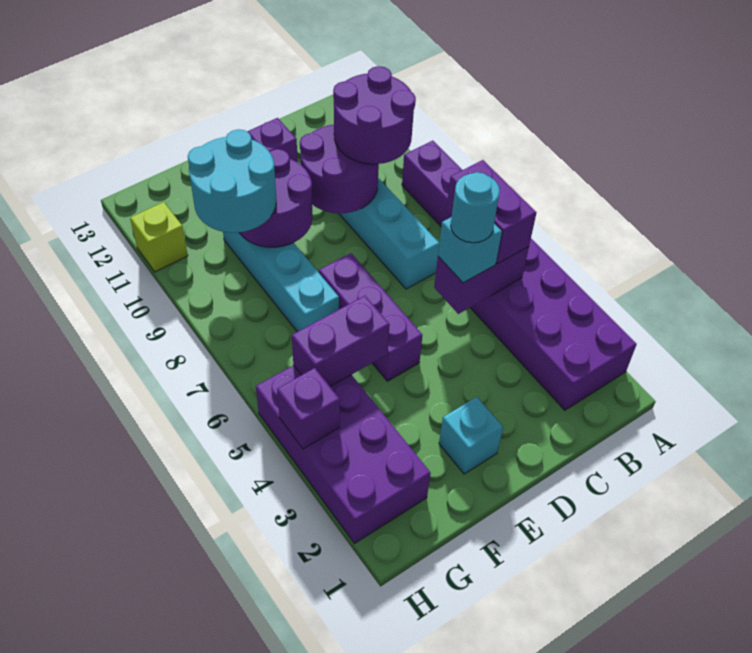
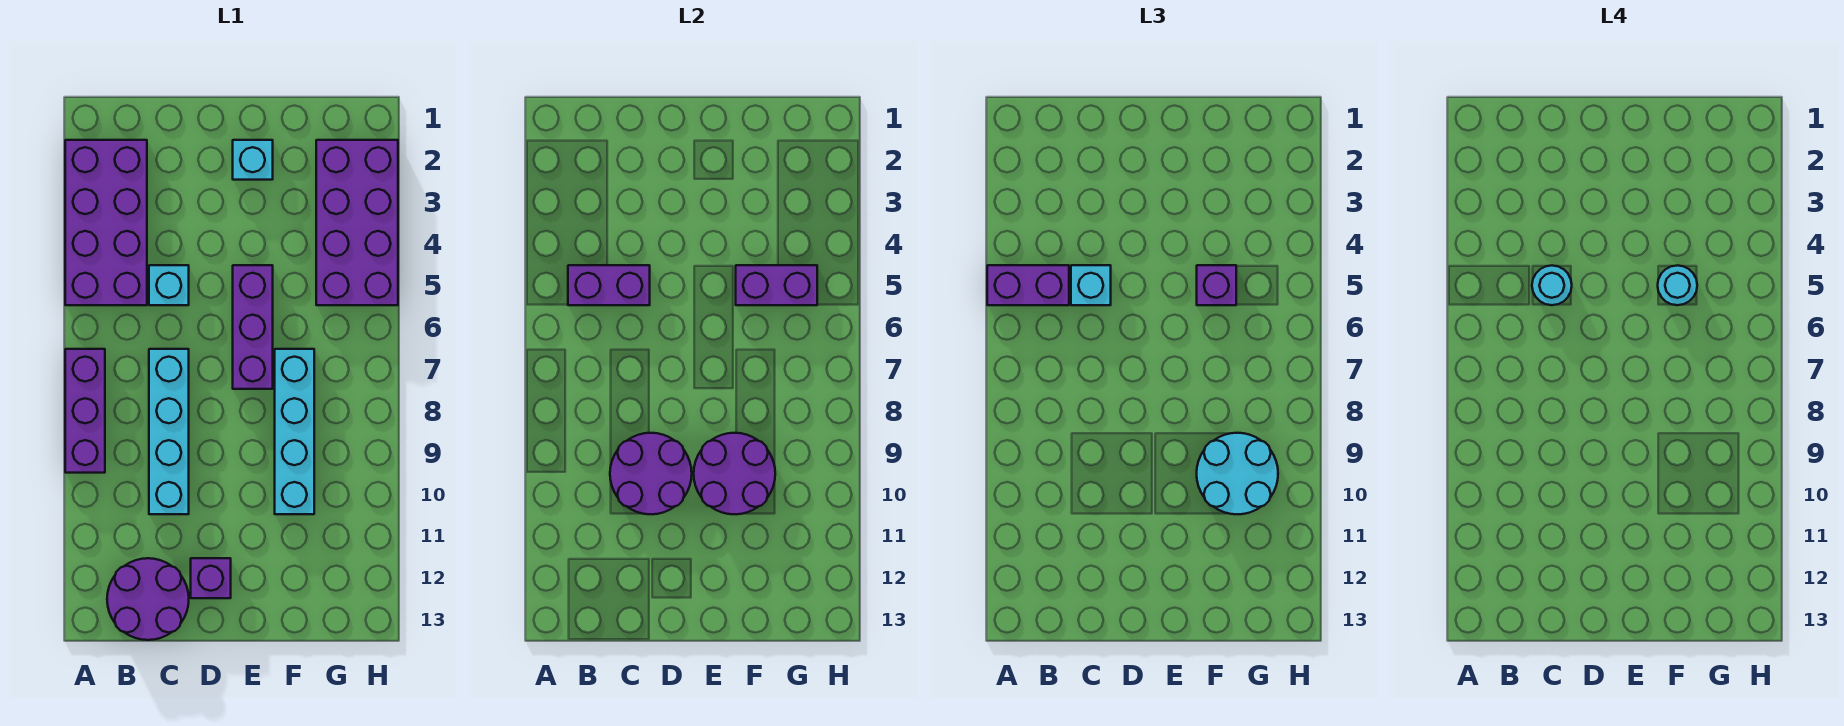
purple 1x2 brick [446,160,536,264] -> purple 1x2 brick turned to [987,265,1069,305]
purple 2x2 round brick [333,66,416,164] -> purple 2x2 round brick moved to [107,558,189,640]
none -> cyan 1x1 brick [149,265,189,305]
none -> cyan 1x1 round brick [1658,265,1697,305]
purple 1x1 brick [277,368,340,449] -> purple 1x1 brick moved to [1197,265,1236,305]
lime 1x1 brick [130,202,188,272] -> none

